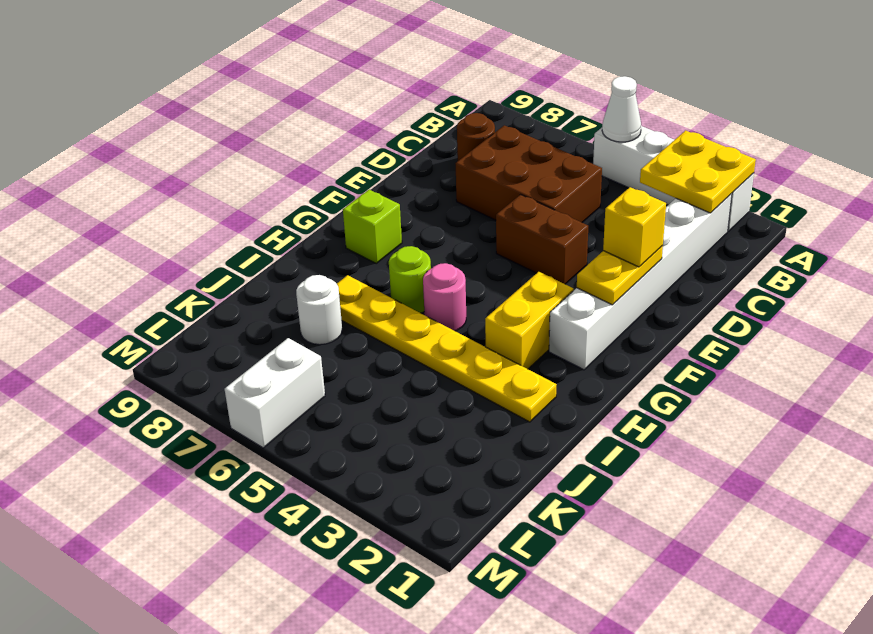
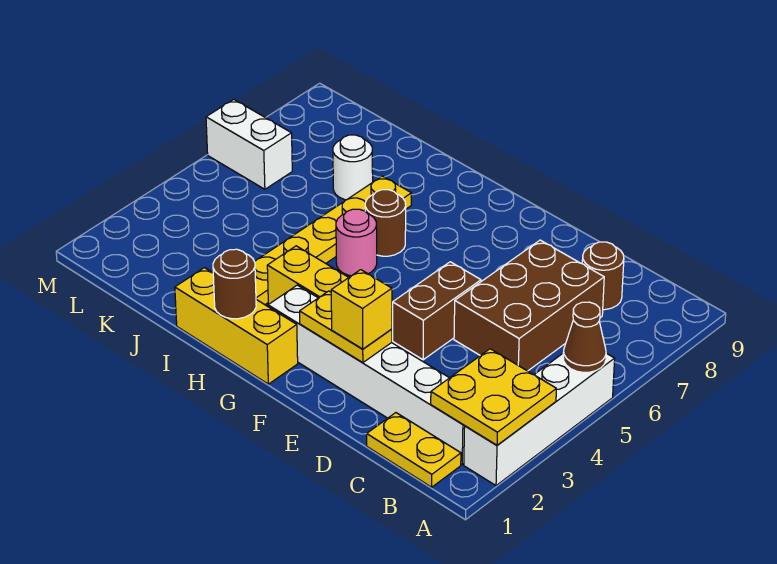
white 1x1 cone [602,76,641,142] -> brown 1x1 cone [563,302,606,372]
none -> yellow 1x2 plate [367,413,461,487]
none -> yellow 1x3 brick [175,268,298,384]
lime 1x1 brick [343,190,402,263] -> none
none -> brown 1x1 round brick [213,249,256,319]
lime 1x1 round brick [389,246,431,313] -> brown 1x1 round brick [365,190,406,256]

